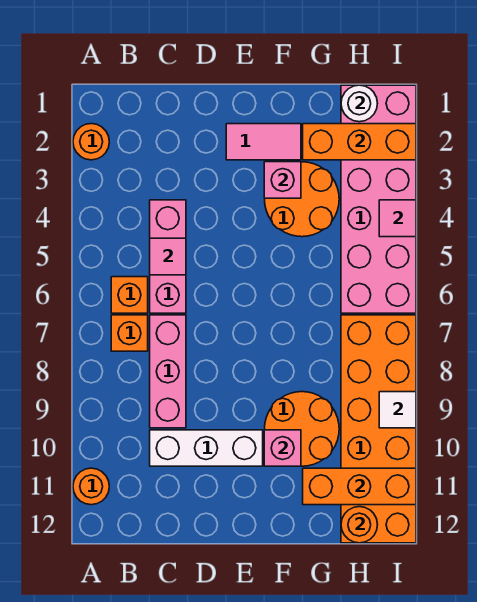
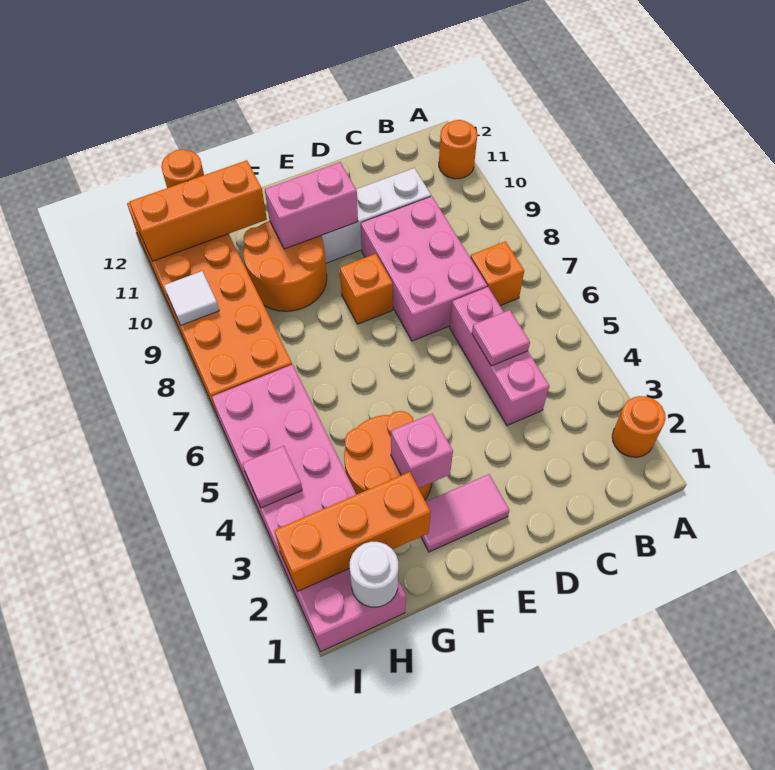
orange 1x1 brick [111,277,148,313] -> orange 1x1 brick moved to [340,254,393,324]
pink 1x3 brick [150,315,186,428] -> pink 2x3 brick [361,196,487,341]
pink 1x1 brick [264,430,301,466] -> pink 1x2 brick [265,162,358,249]

